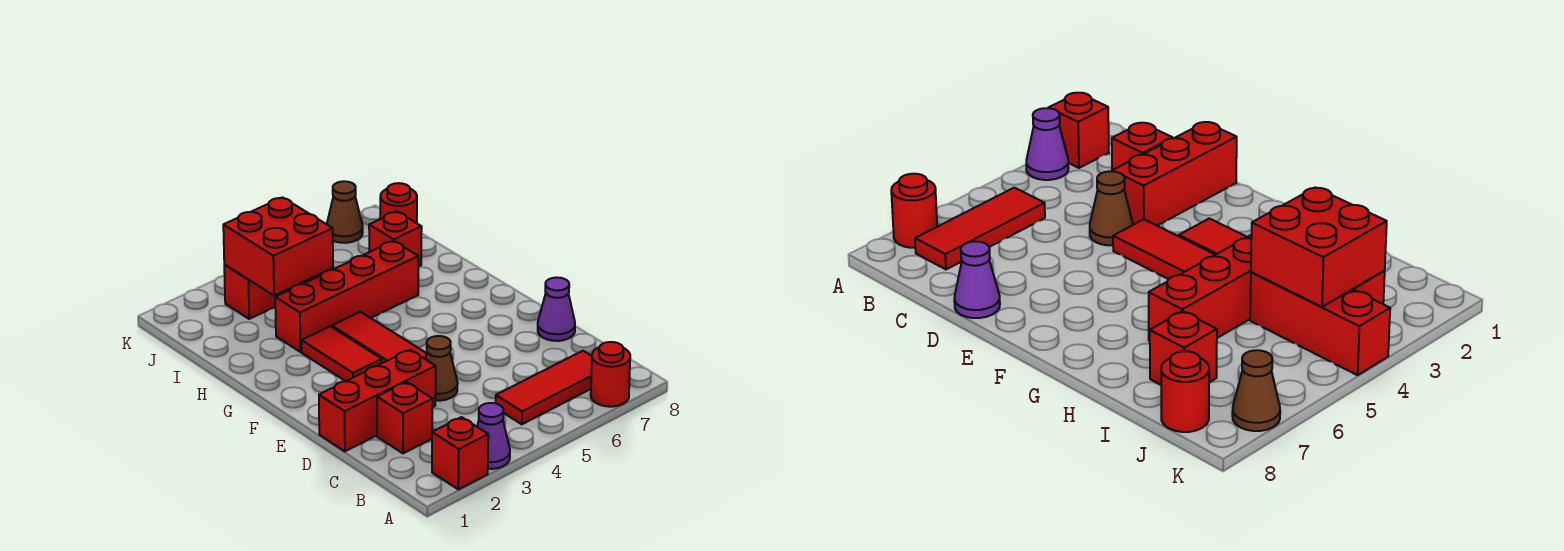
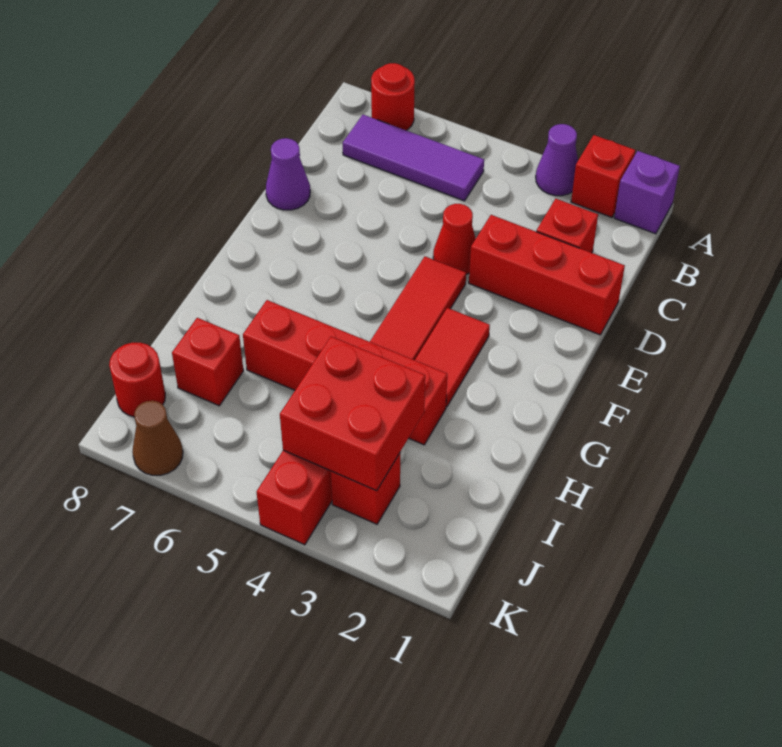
none -> purple 1x1 brick [614,151,680,234]
red 1x3 tile [496,351,592,424] -> purple 1x3 tile [343,115,484,201]
brown 1x1 cone [425,336,458,401] -> red 1x1 cone [433,204,476,275]

